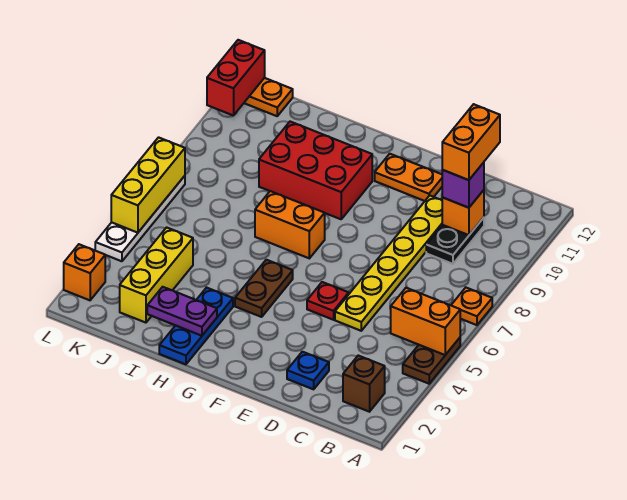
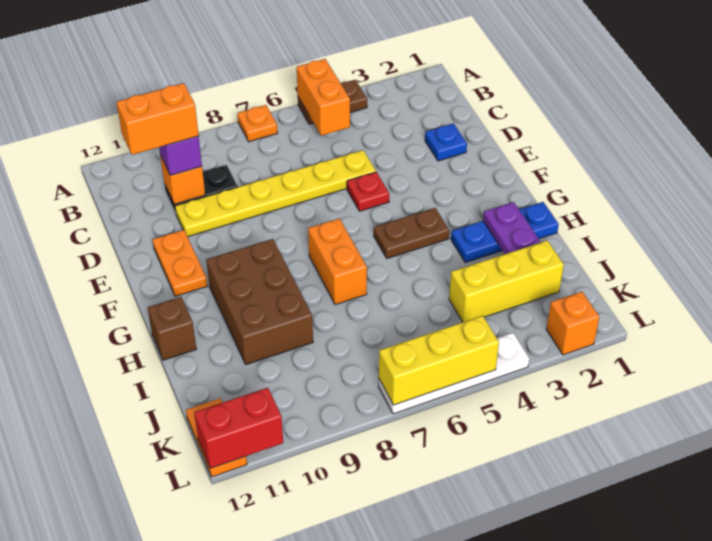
brown 1x1 brick [343,356,385,412] -> brown 1x1 brick moved to [148,297,196,360]
red 2x3 brick [259,122,372,219] -> brown 2x3 brick [206,239,313,365]

